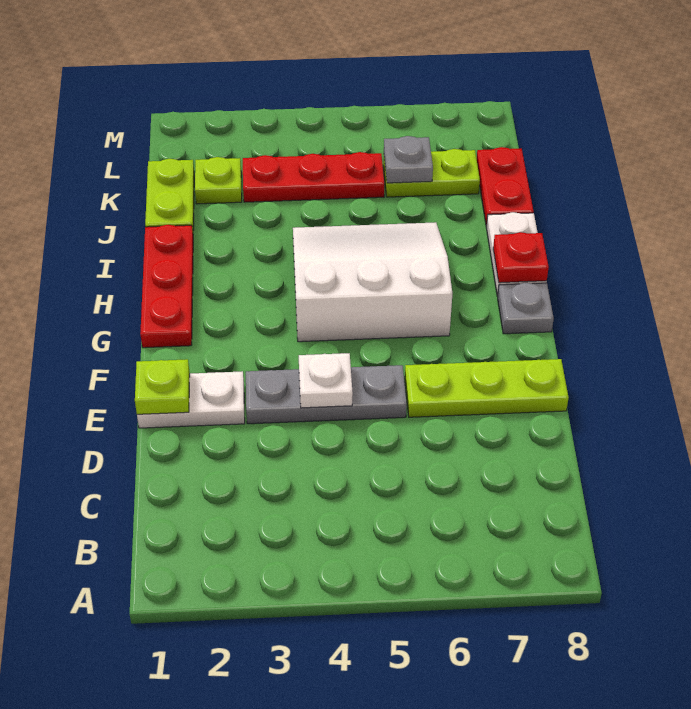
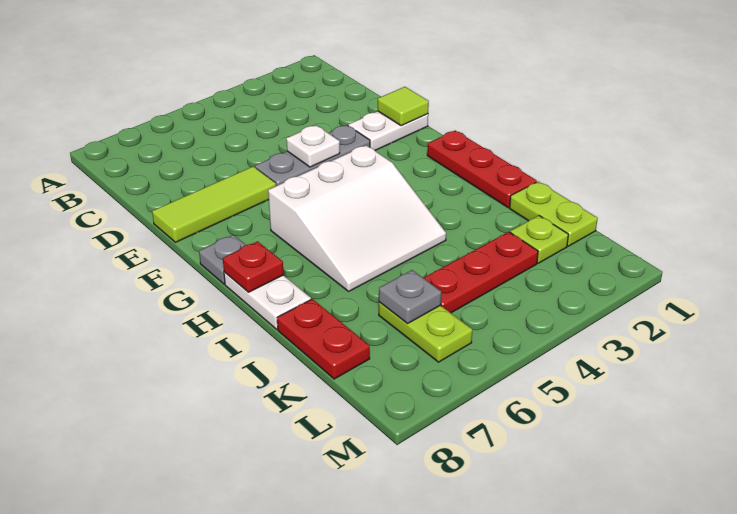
lime 1x1 plate [135,359,190,414] -> lime 1x1 tile [378,87,429,126]
lime 1x3 plate [405,359,569,417] -> lime 1x3 tile [152,166,276,242]
lime 1x2 plate [383,149,480,197] -> lime 1x2 plate turned to [379,302,473,362]

